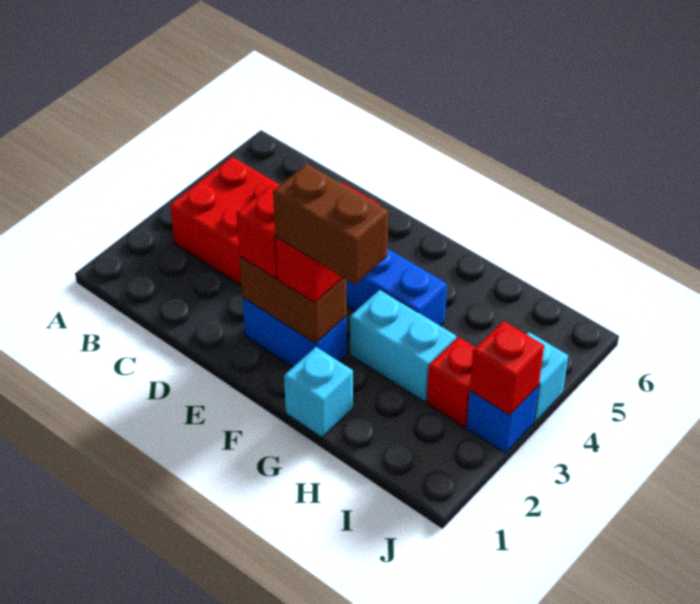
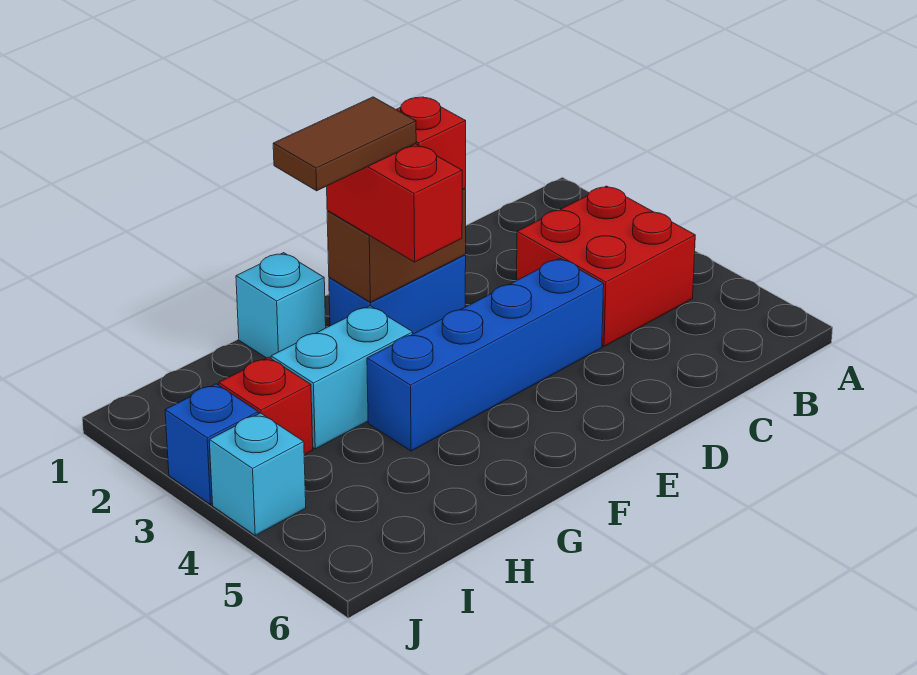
brown 1x2 brick [273,164,388,285] -> brown 1x2 tile [273,97,416,191]
red 1x1 brick [470,321,544,415] -> none

